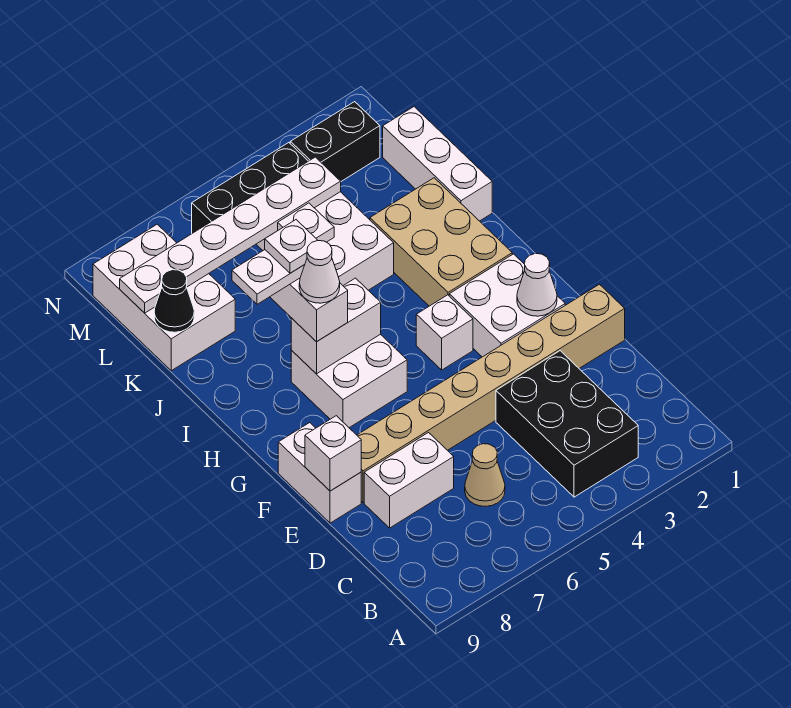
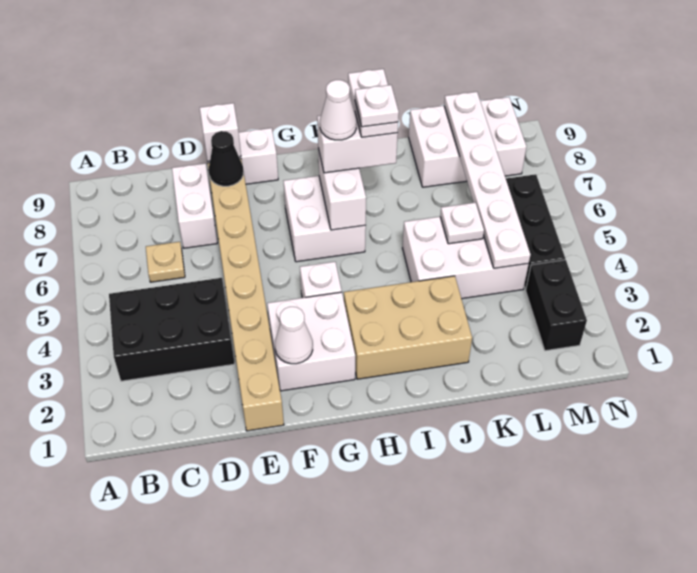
tan 1x1 cone [465,444,505,506] -> tan 1x1 plate [146,242,185,282]
white 1x3 brick [383,107,492,221] -> none
black 1x1 cone [154,270,194,332] -> black 1x1 cone moved to [208,131,243,186]

